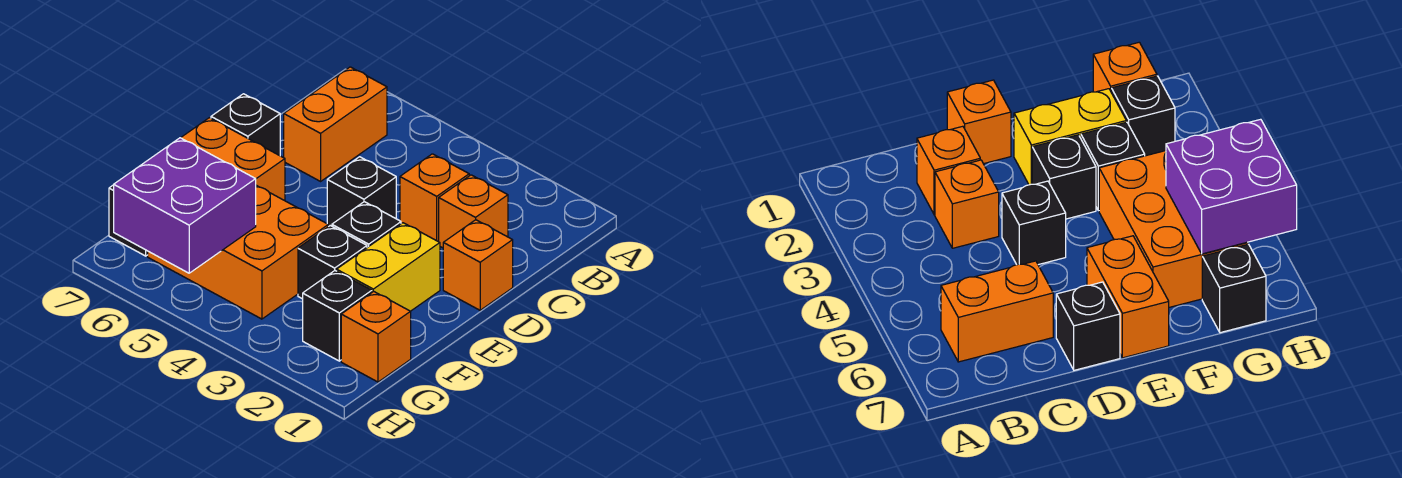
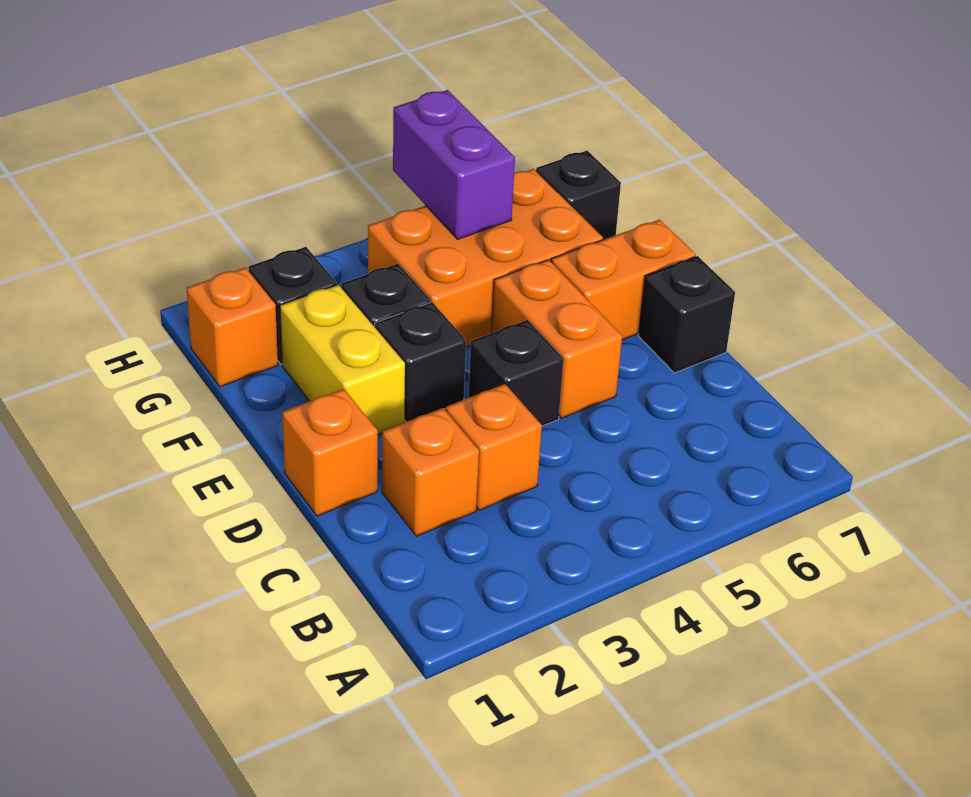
orange 1x2 brick [284,67,387,181] -> orange 1x2 brick moved to [491,260,622,418]
purple 2x2 brick [114,138,256,273] -> purple 1x2 brick [393,90,515,239]

